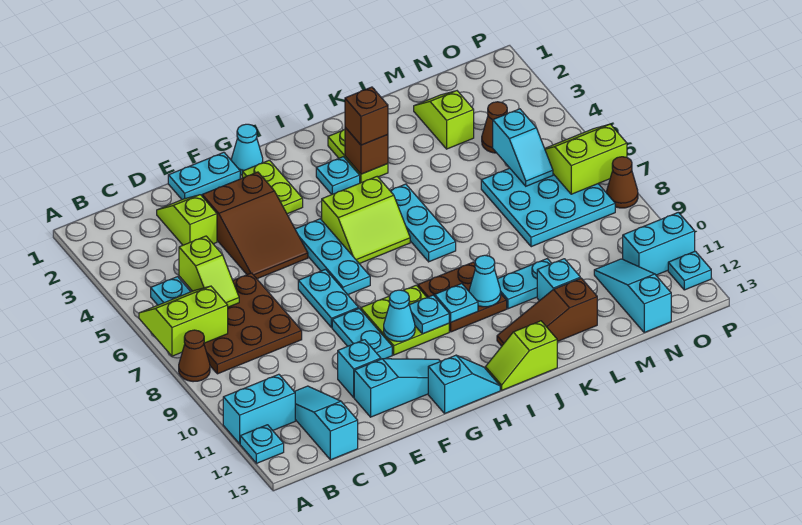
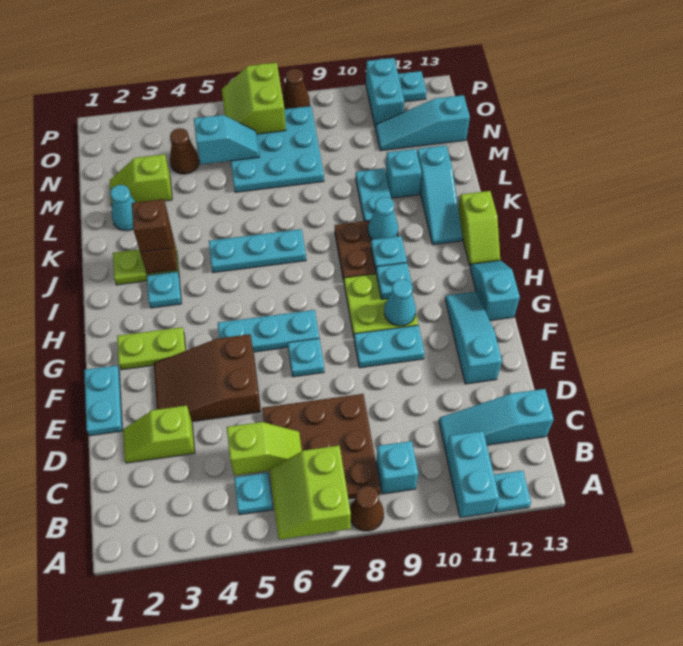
brown 2x3 slope [202,172,308,279] -> brown 2x3 slope turned to [154,334,261,422]
cyan 1x1 brick [338,340,381,397] -> cyan 1x1 brick moved to [376,441,418,494]
cyan 1x2 plate [298,269,359,328] -> cyan 1x1 plate [288,338,324,377]
cyan 1x1 cone [231,124,263,175] -> cyan 1x1 cone moved to [110,185,135,231]
lime 2x2 slope [322,176,410,264] -> none
brown 1x3 slope [497,278,597,346] -> cyan 1x3 slope [417,145,462,245]

